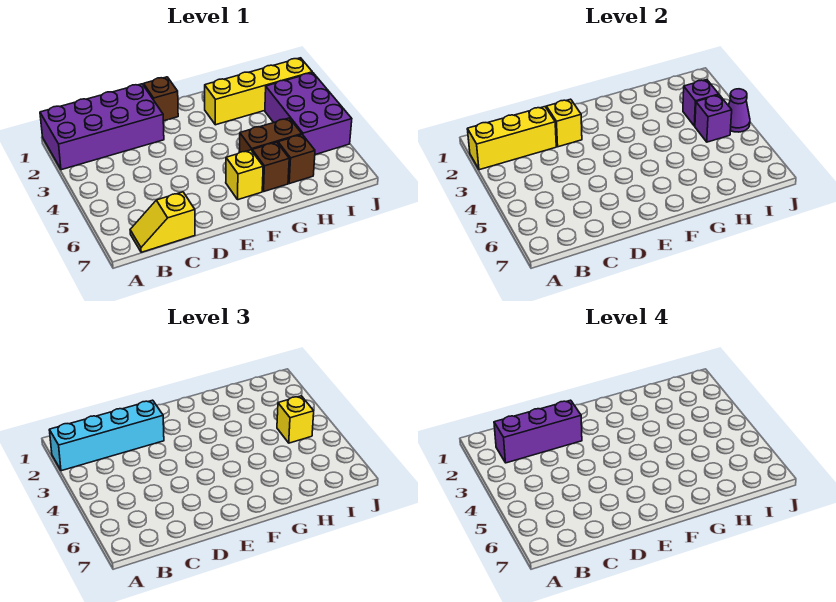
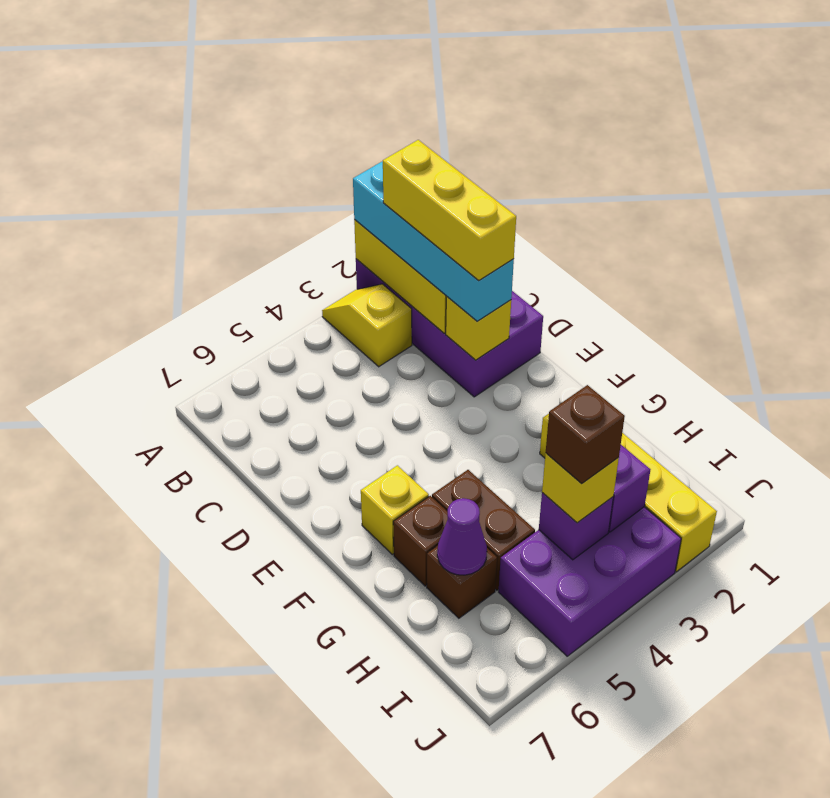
purple 1x3 brick [494,400,582,463] -> yellow 1x3 brick [383,140,516,281]
yellow 1x2 slope [130,192,195,252] -> yellow 1x2 slope moved to [322,284,412,367]
brown 1x1 brick [144,77,178,121] -> brown 1x1 brick moved to [546,385,625,484]
purple 1x1 cone [728,89,750,132] -> purple 1x1 cone moved to [437,498,487,575]

